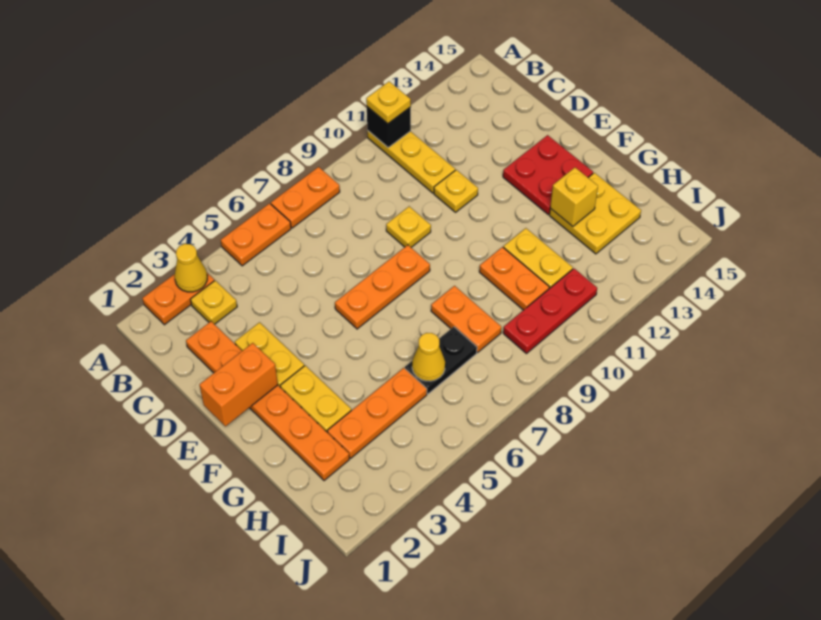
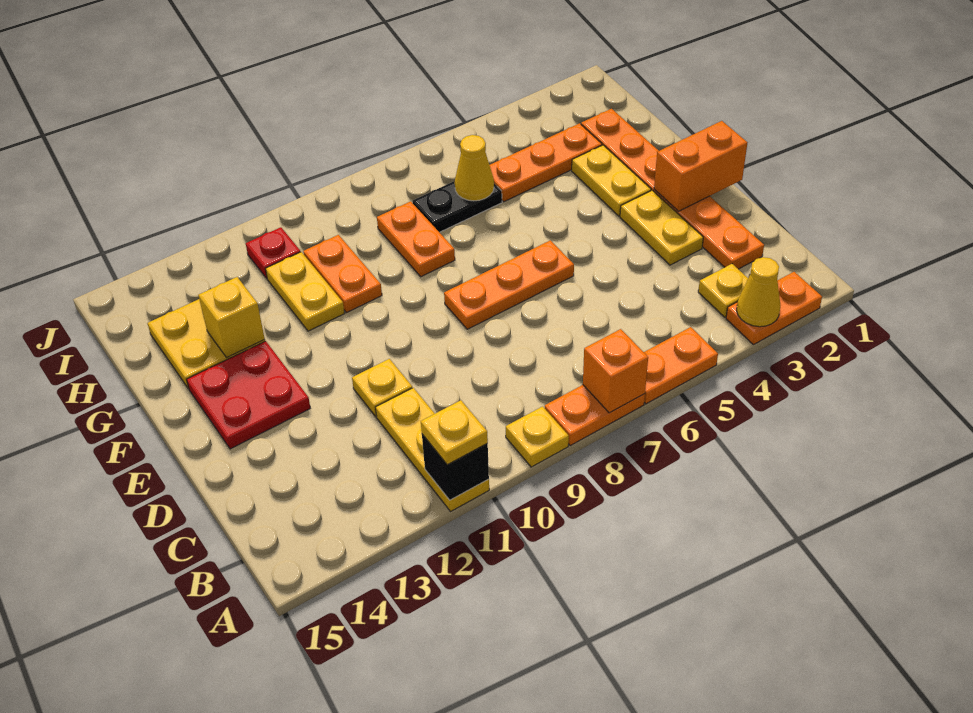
none -> orange 1x1 brick [583,329,648,413]
yellow 1x1 plate [386,206,431,247] -> yellow 1x1 plate moved to [506,406,569,467]
red 1x3 plate [503,269,597,354] -> red 1x1 plate [246,227,301,278]

